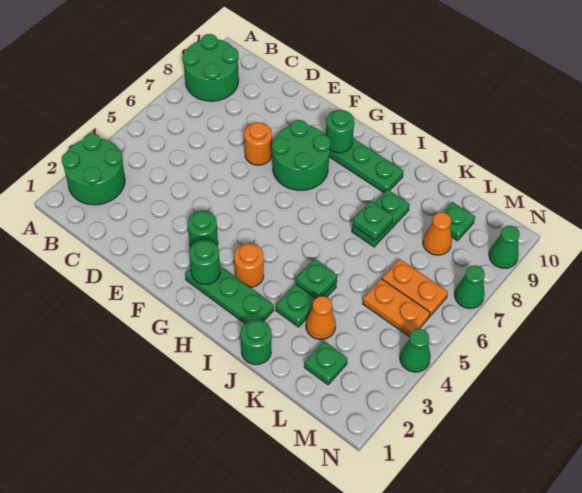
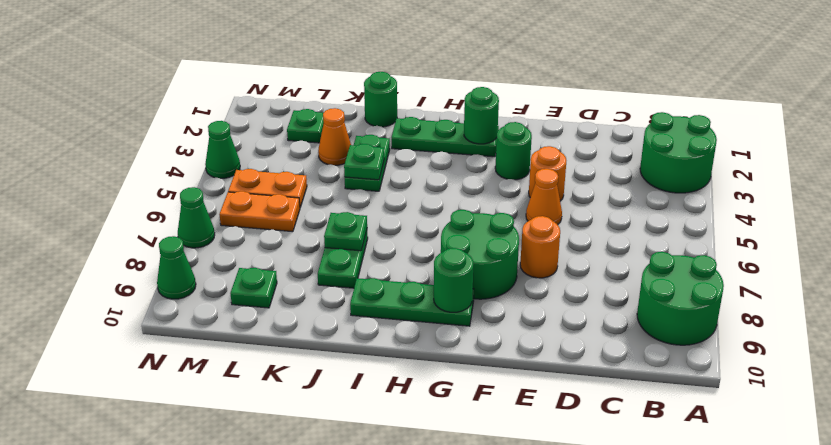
orange 1x1 round brick [234,243,264,287] -> orange 1x1 round brick moved to [529,146,566,201]
orange 1x1 cone [423,212,452,255] -> orange 1x1 cone moved to [526,169,562,225]

